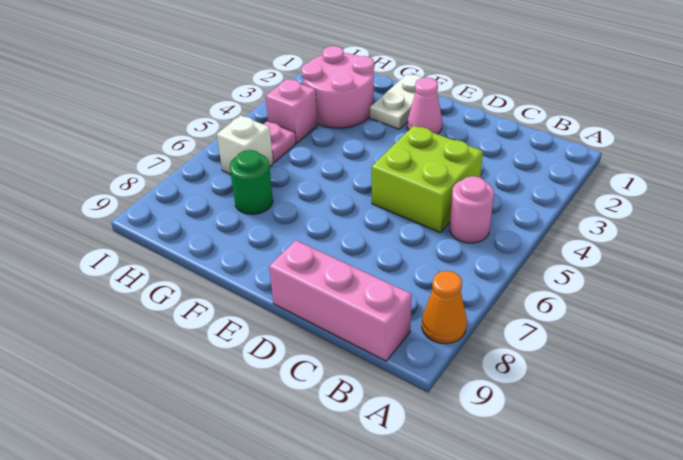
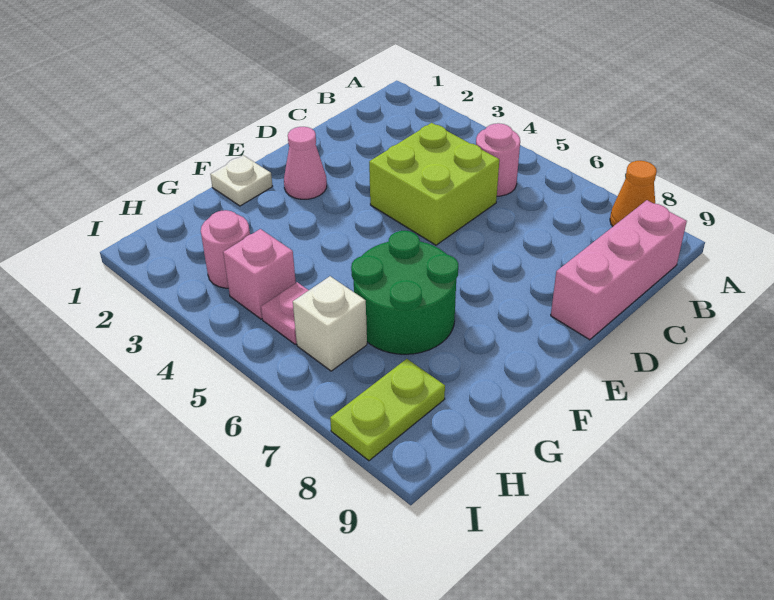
white 1x2 plate [370,74,422,129] -> white 1x1 plate [210,155,273,206]
pink 2x2 round brick [301,46,374,128] -> pink 1x1 round brick [201,210,250,288]
green 1x1 round brick [230,150,273,214] -> green 2x2 round brick [351,231,458,354]
none -> lime 1x2 plate [330,359,445,461]

